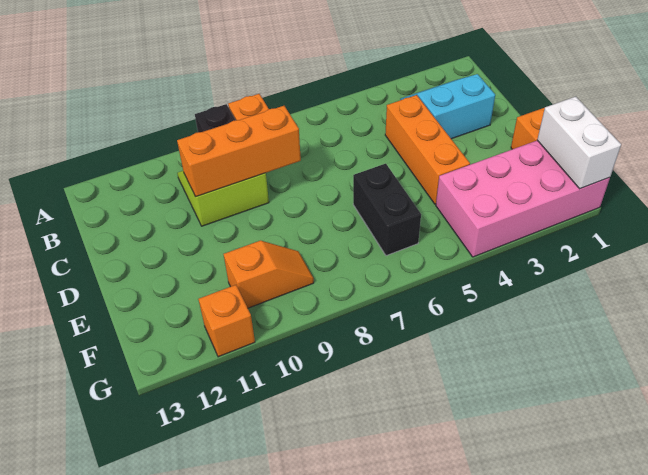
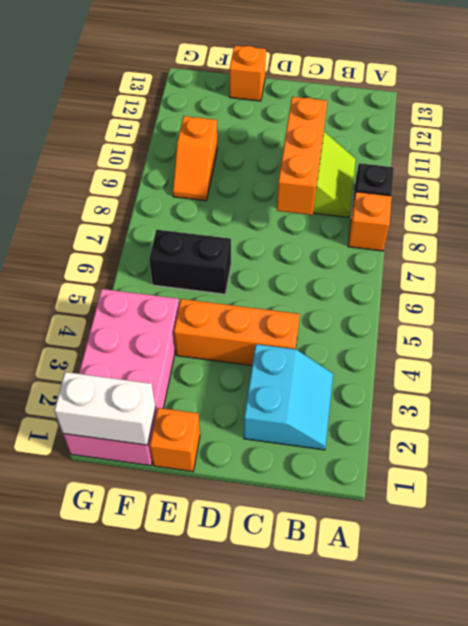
orange 1x1 brick [198,285,255,357] -> orange 1x1 brick moved to [230,46,266,101]

